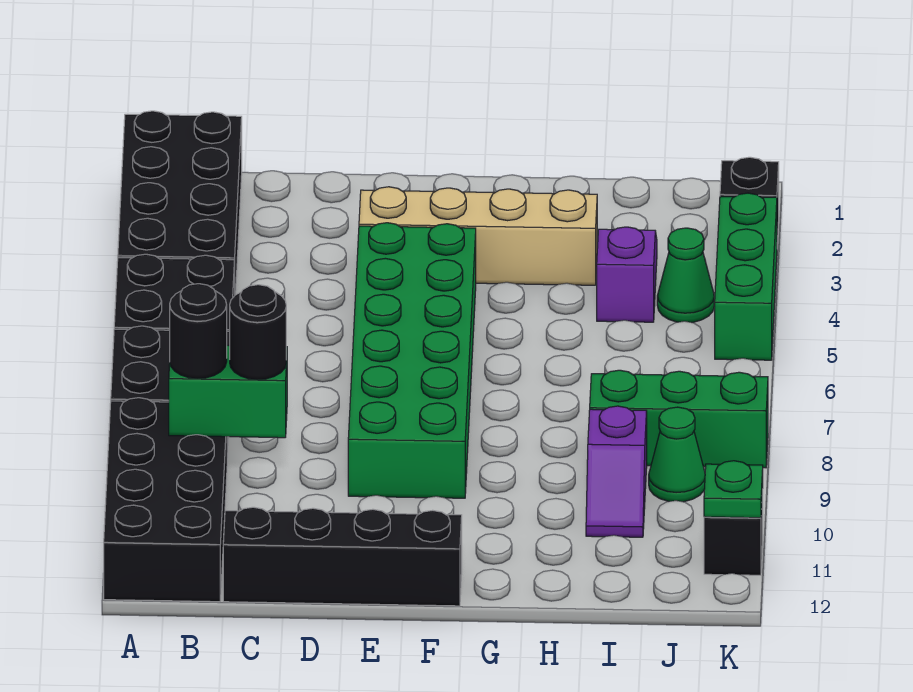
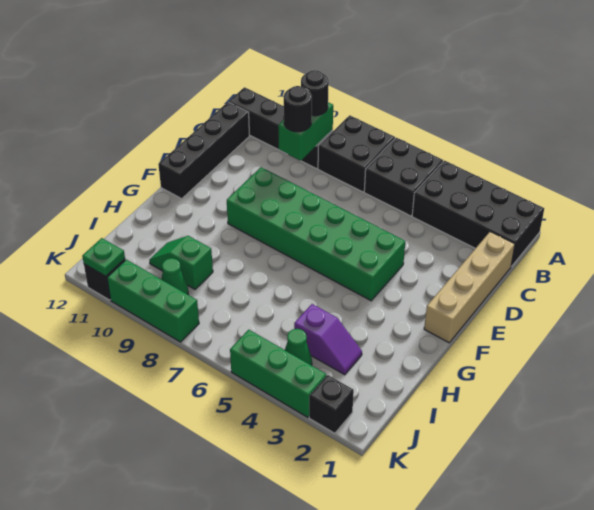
black 2x4 brick [104,398,227,602] -> black 1x4 brick [229,87,333,169]
tan 1x4 brick [359,187,597,285] -> tan 1x4 brick moved to [424,232,515,343]
green 1x3 brick [590,370,768,468] -> green 1x3 brick turned to [107,260,199,342]
purple 1x2 slope [586,406,647,537] -> green 1x2 slope [149,236,213,289]

